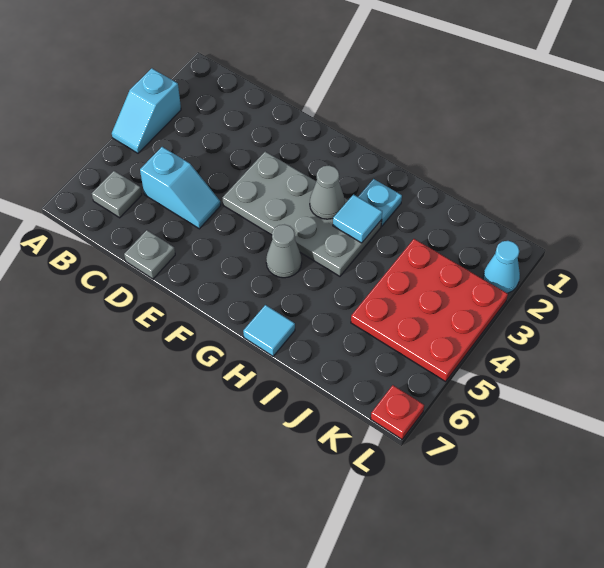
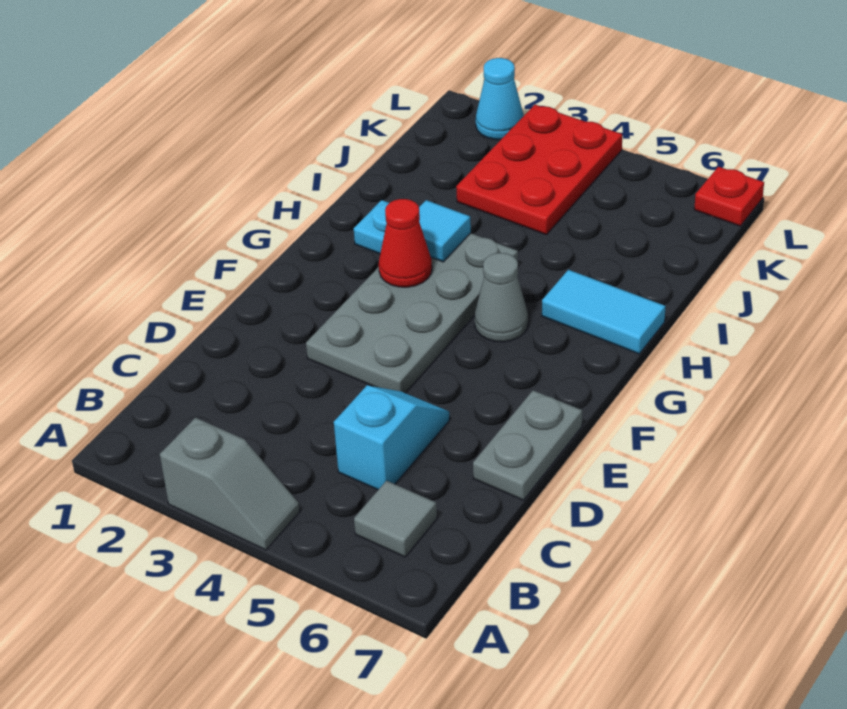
cyan 1x2 slope [112,68,181,153] -> grey 1x2 slope [160,418,300,550]
grey 1x1 plate [92,171,142,218] -> grey 1x1 tile [354,481,437,557]
grey 1x1 plate [124,230,175,279] -> grey 1x2 plate [473,390,582,500]
grey 1x1 cone [310,166,345,219] -> red 1x1 cone [379,199,432,287]
cyan 1x1 tile [243,305,295,356] -> cyan 1x2 tile [542,270,666,354]
red 3x3 plate [351,239,508,381] -> red 2x3 plate [456,105,622,235]

